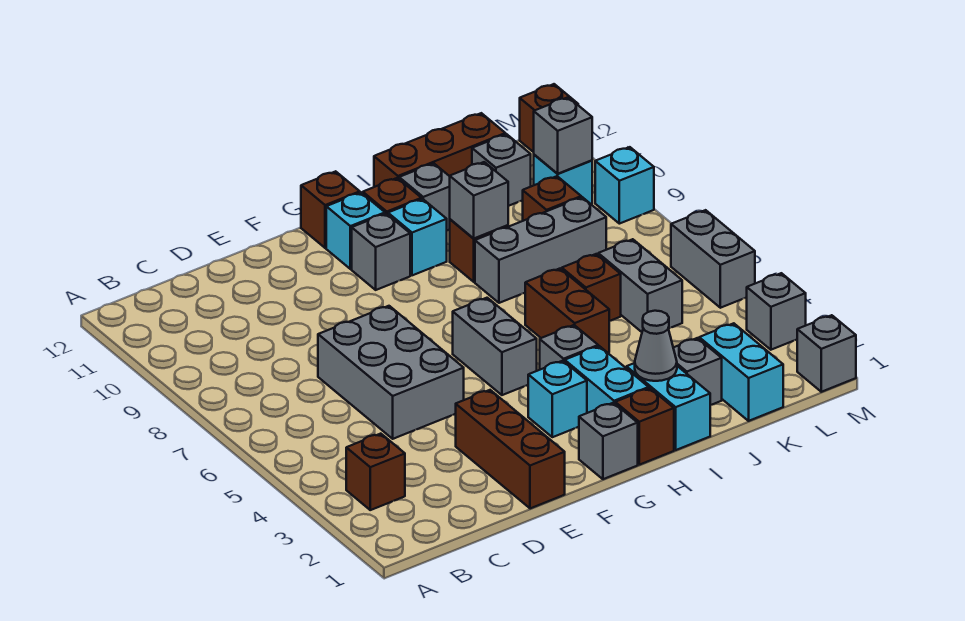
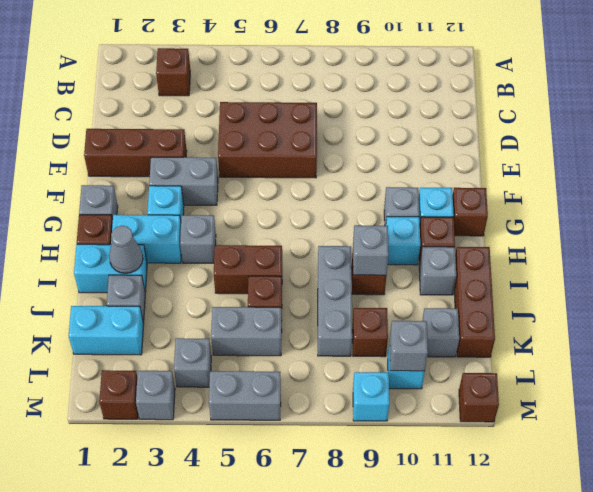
grey 2x3 brick [318,306,464,439] -> brown 2x3 brick [218,102,317,178]
grey 1x2 brick [453,298,537,395] -> grey 1x2 brick moved to [149,157,218,205]
grey 1x1 brick [797,315,856,392] -> grey 1x1 brick moved to [174,338,211,387]
none -> brown 1x1 brick [99,370,138,419]

